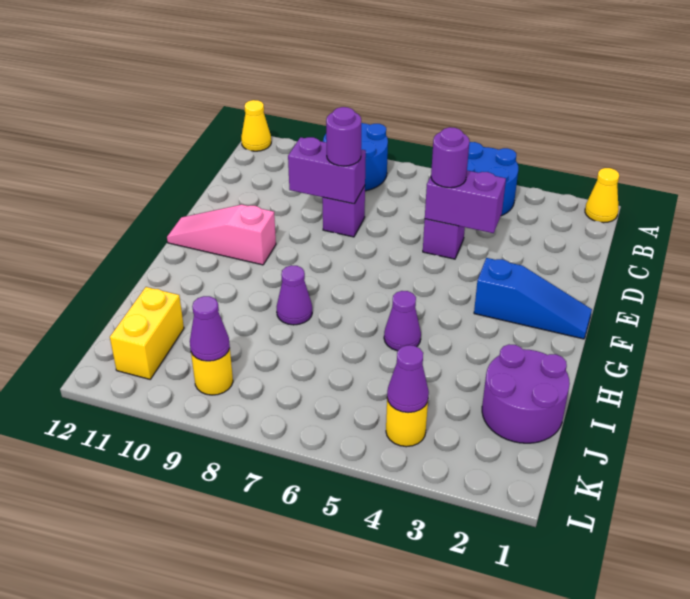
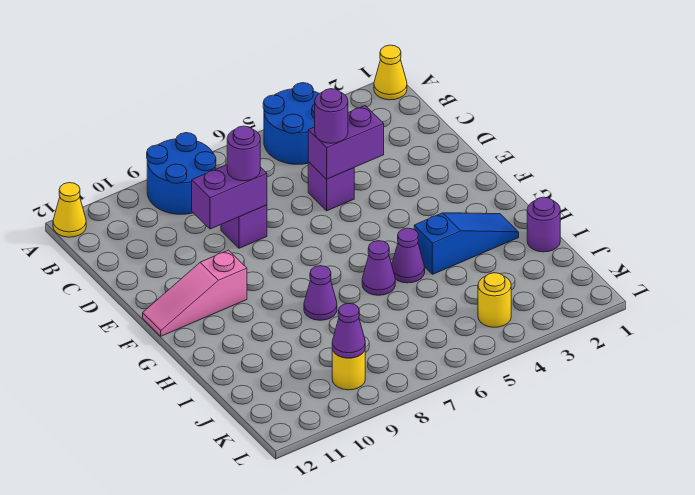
blue 1x3 slope [474,258,592,339] -> blue 1x3 slope moved to [414,213,519,274]
purple 2x2 round brick [482,344,570,443] -> purple 1x1 round brick [527,197,560,252]
yellow 1x2 brick [110,287,184,379] -> none
purple 1x1 cone [387,345,429,413] -> purple 1x1 cone moved to [362,241,395,295]

